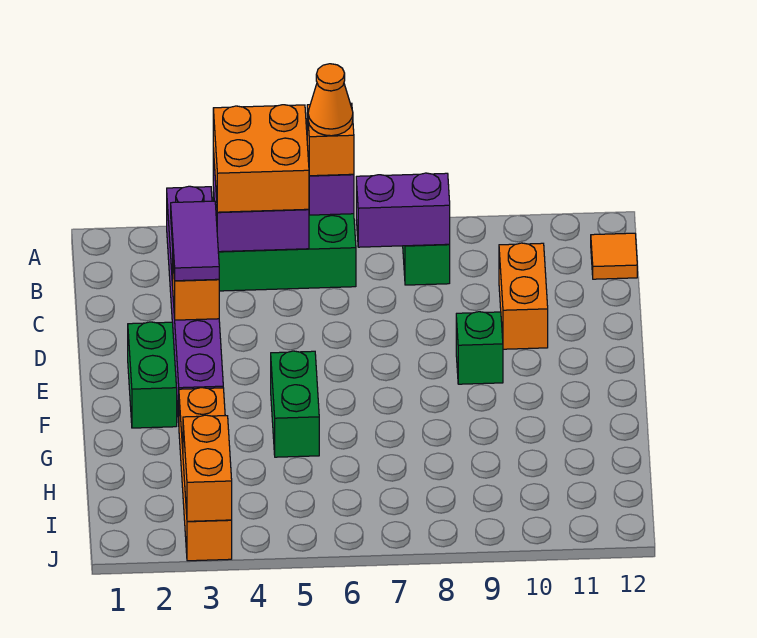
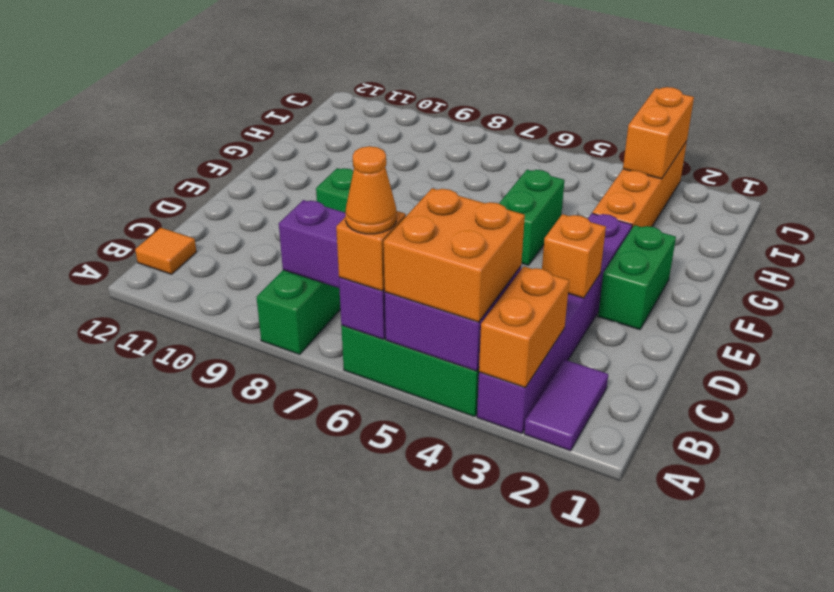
purple 1x2 tile [171,201,219,281] -> purple 1x2 tile moved to [524,360,608,451]
orange 1x2 brick [499,243,548,349] -> orange 1x2 brick moved to [479,266,569,387]

